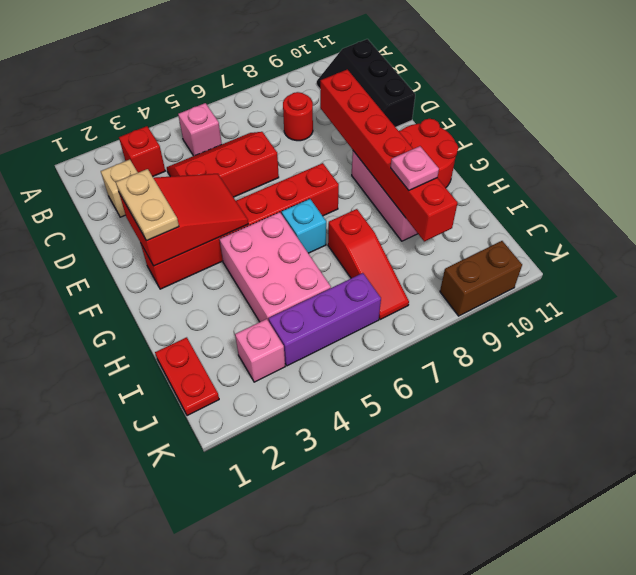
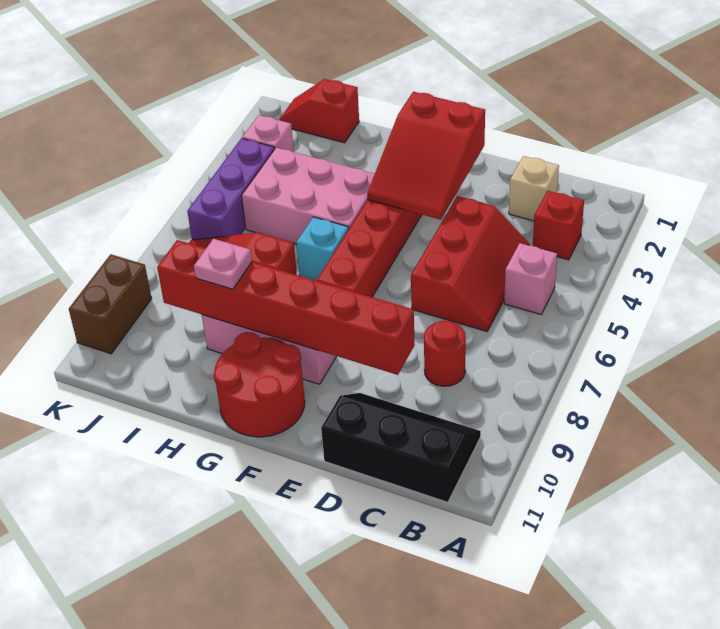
tan 1x2 plate [116,169,179,241] -> none
red 1x2 plate [155,337,219,416] -> red 1x2 slope [279,79,359,143]

